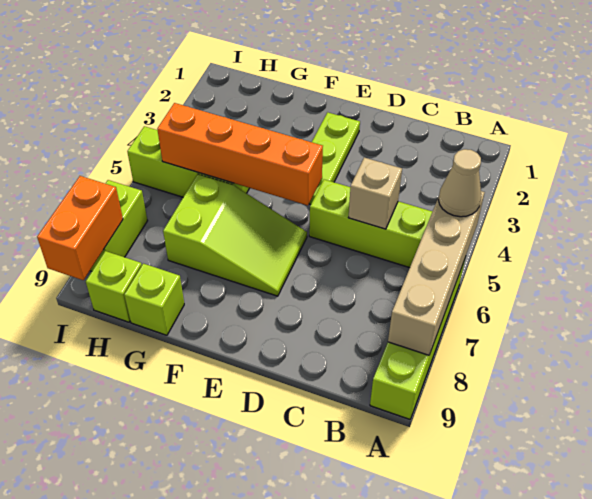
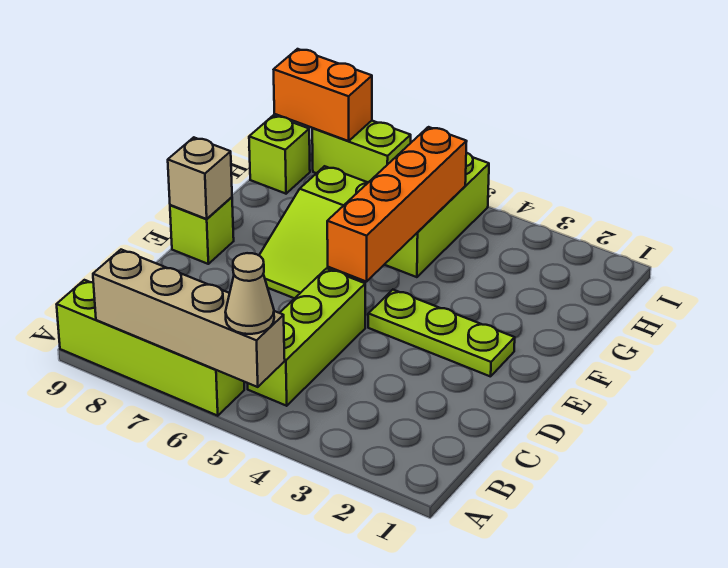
tan 1x1 brick [348,158,402,229] -> tan 1x1 brick moved to [168,137,232,219]
lime 1x1 brick [124,264,184,335] -> lime 1x1 brick moved to [170,197,234,264]

